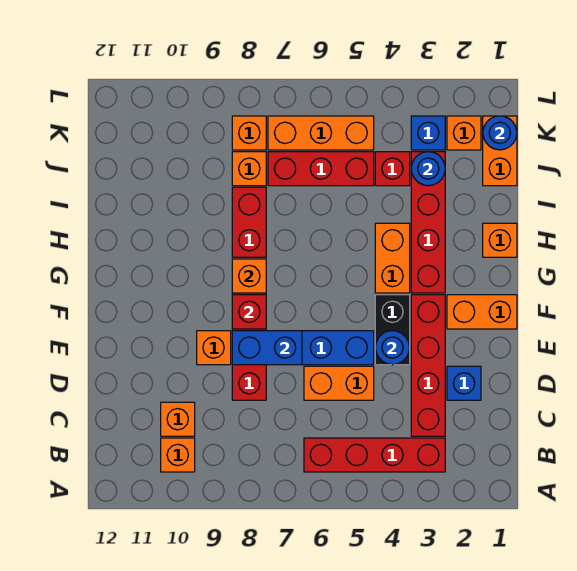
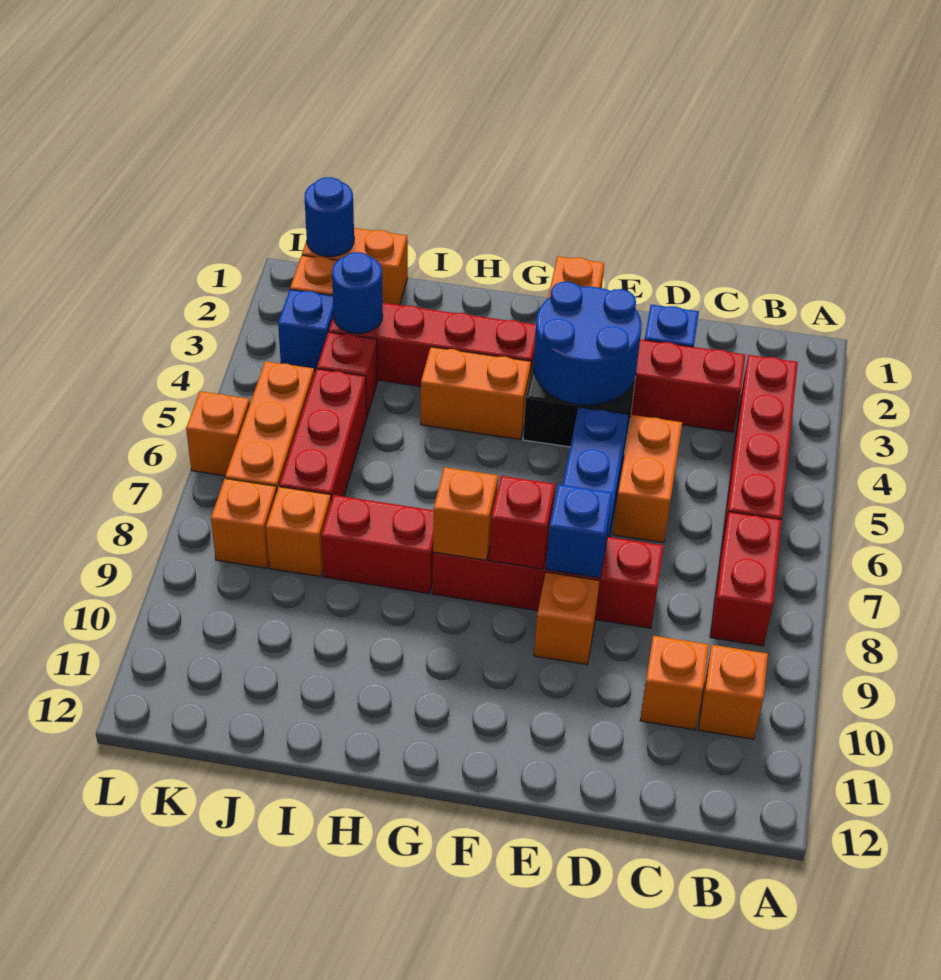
none -> red 1x2 brick [710,512,782,646]
blue 1x1 round brick [375,331,410,365] -> blue 2x2 round brick [533,282,642,405]
blue 1x2 brick [232,331,302,365] -> blue 1x1 brick [546,484,613,578]
orange 1x1 brick [483,223,517,257] -> orange 1x1 brick moved to [186,391,250,476]

